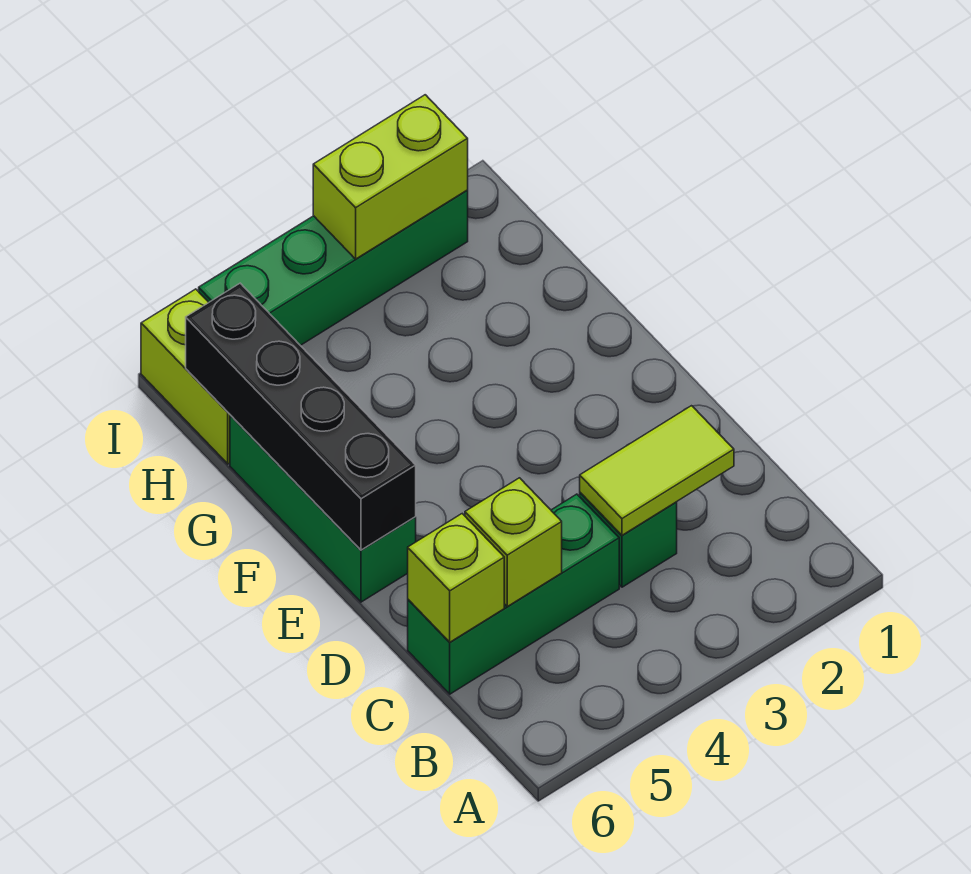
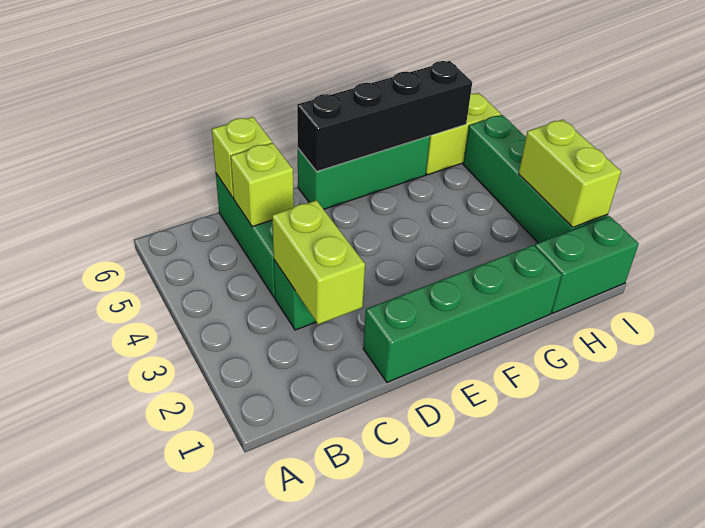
lime 1x2 tile [580,406,734,535] -> lime 1x2 brick [272,200,365,325]
none -> green 1x4 brick [363,245,562,382]
none -> green 1x2 brick [535,216,639,313]

